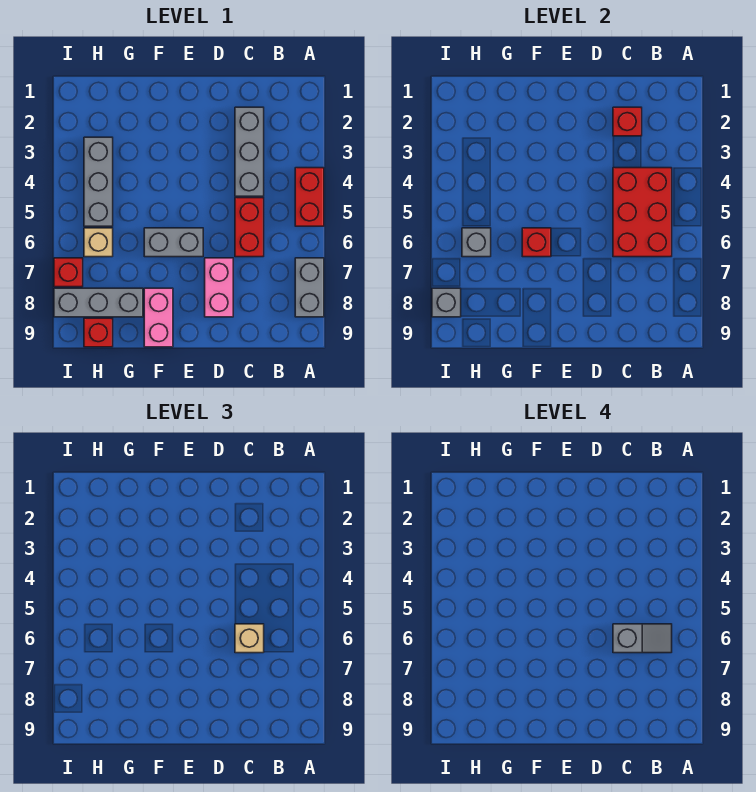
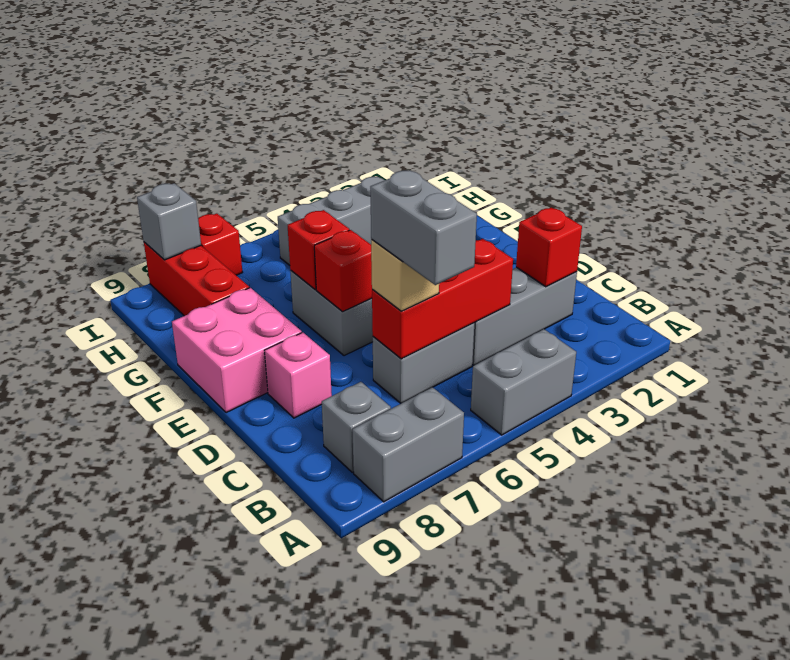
red 1x2 brick [295,168,324,226] -> grey 1x2 brick [471,329,576,435]
red 2x3 brick [613,168,672,257] -> red 1x3 brick [372,239,513,359]
grey 1x2 slope [613,624,672,653] -> grey 1x2 brick [370,171,477,285]
red 1x2 brick [235,198,264,257] -> grey 1x2 brick [373,323,474,403]
pink 1x2 brick [205,258,233,317] -> pink 1x1 brick [264,332,332,418]
pink 1x2 brick [144,288,173,347] -> pink 2x2 brick [172,288,302,413]
grey 1x3 brick [54,288,143,317] -> red 1x3 brick [144,242,249,316]
tan 1x1 brick [84,228,113,257] -> none
grey 1x1 brick [462,228,491,257] -> grey 1x1 brick moved to [322,382,391,472]
red 1x1 brick [84,318,113,347] -> red 1x1 brick moved to [314,230,372,312]

